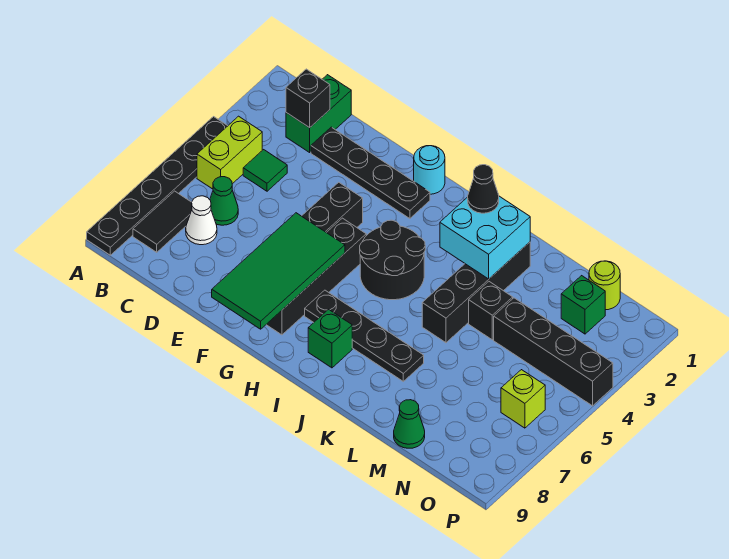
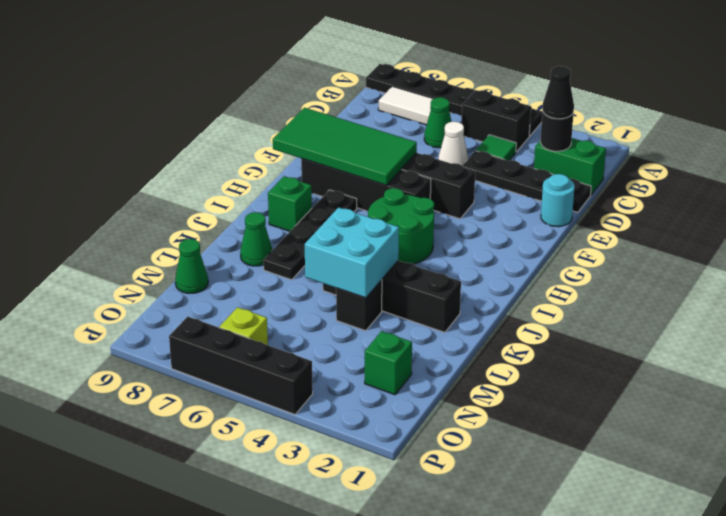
lime 1x2 brick [197,116,262,189] -> black 1x2 brick [462,90,531,152]
black 1x2 tile [133,191,192,252] -> white 1x2 tile [378,86,434,125]
black 1x1 brick [286,69,330,128] -> black 1x1 round brick [540,109,574,151]
white 1x1 cone [186,196,217,245] -> white 1x1 cone moved to [438,122,468,165]
black 1x4 plate [311,127,430,219] -> black 1x4 plate turned to [462,151,591,212]
cyan 1x1 round brick [414,146,445,194] -> cyan 1x1 round brick moved to [541,174,574,227]
black 2x2 round brick [360,220,425,300] -> green 2x2 round brick [368,188,434,264]
cyan 2x2 brick [440,196,530,279] -> cyan 2x2 brick moved to [305,207,399,298]
black 1x1 cone [468,165,499,213] -> black 1x1 cone moved to [543,66,574,119]
none -> green 1x1 cone [240,212,272,266]
black 1x4 brick [494,298,613,406] -> black 1x4 brick turned to [169,317,313,415]
lime 1x1 round brick [589,261,620,310] -> none

